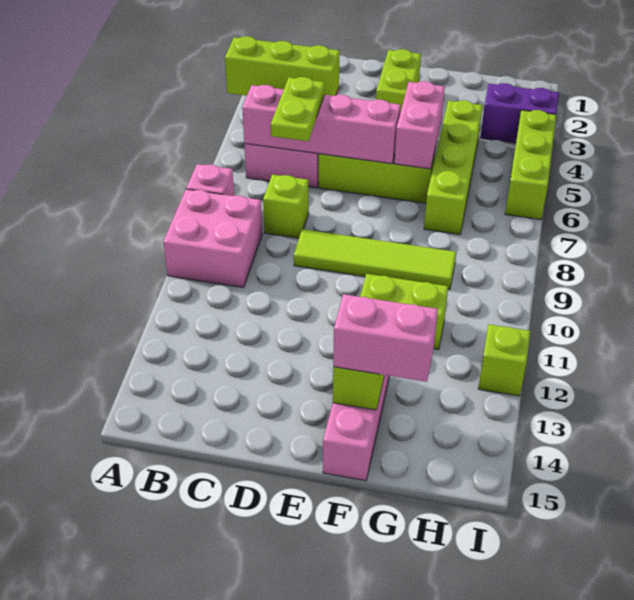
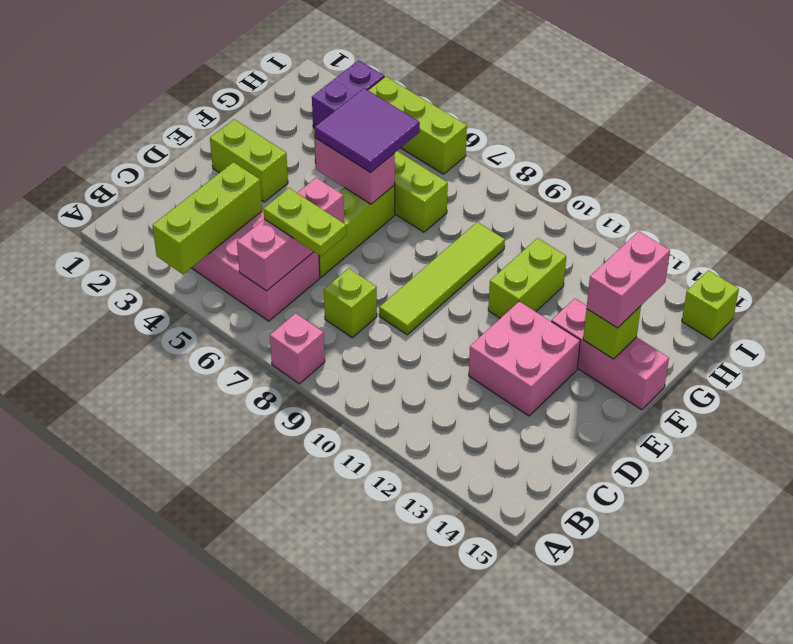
pink 2x2 brick [163,189,262,287] -> pink 2x2 brick moved to [469,301,580,416]
pink 1x4 brick [242,85,401,164] -> pink 1x3 brick [237,178,344,291]
none -> purple 2x2 tile [314,88,420,173]
lime 1x1 brick [478,324,530,396] -> lime 1x1 brick moved to [682,270,739,340]

